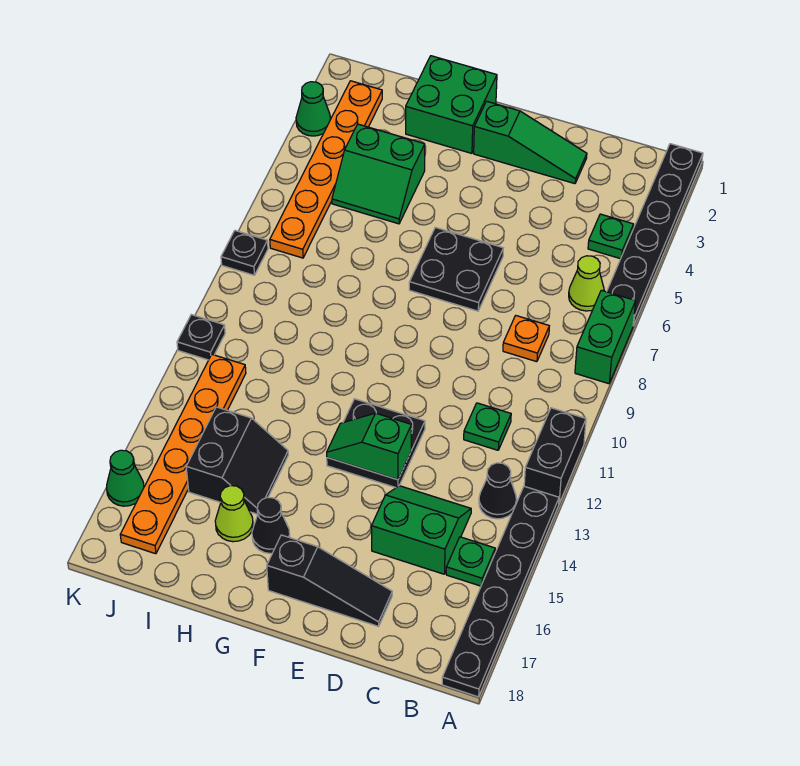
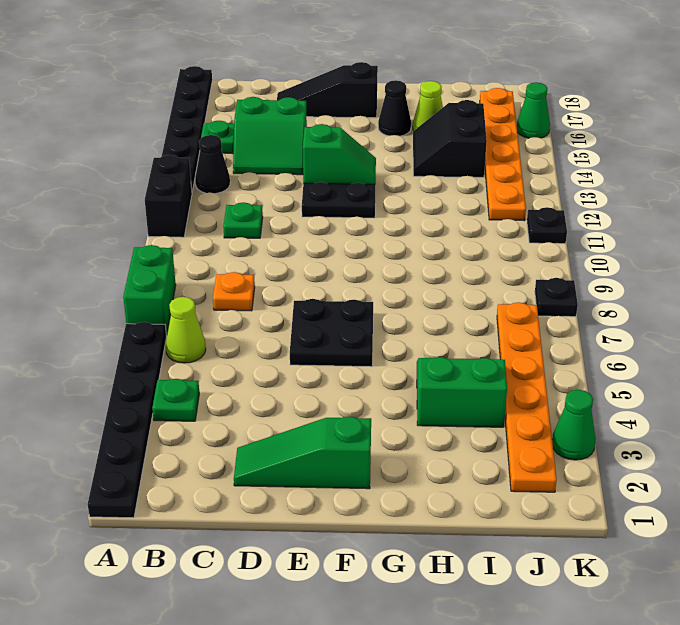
green 2x2 brick [406,56,497,153] -> none

